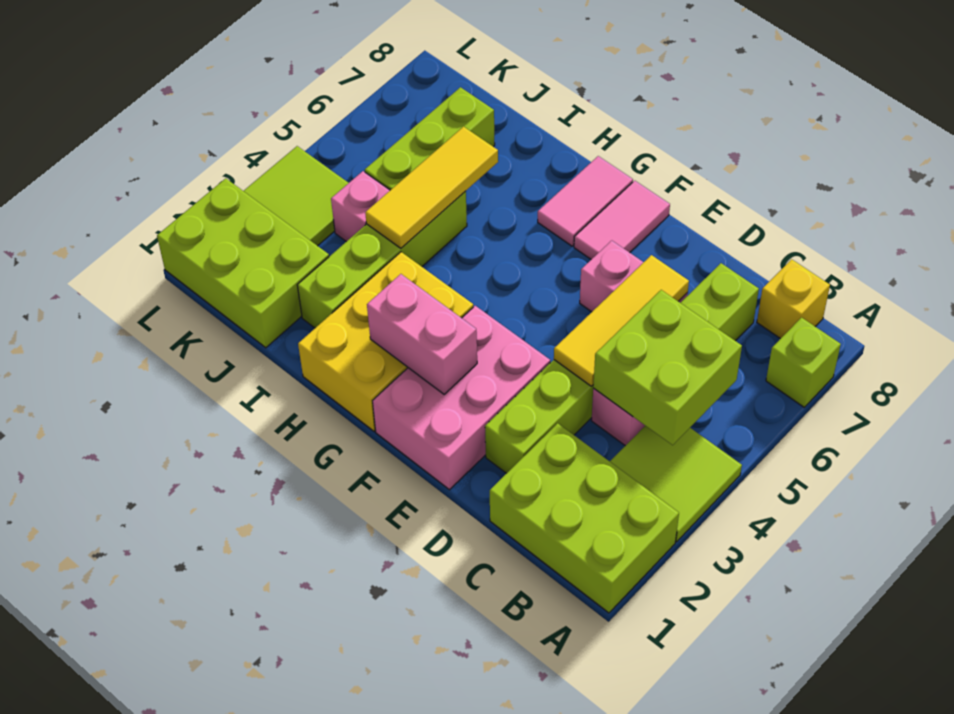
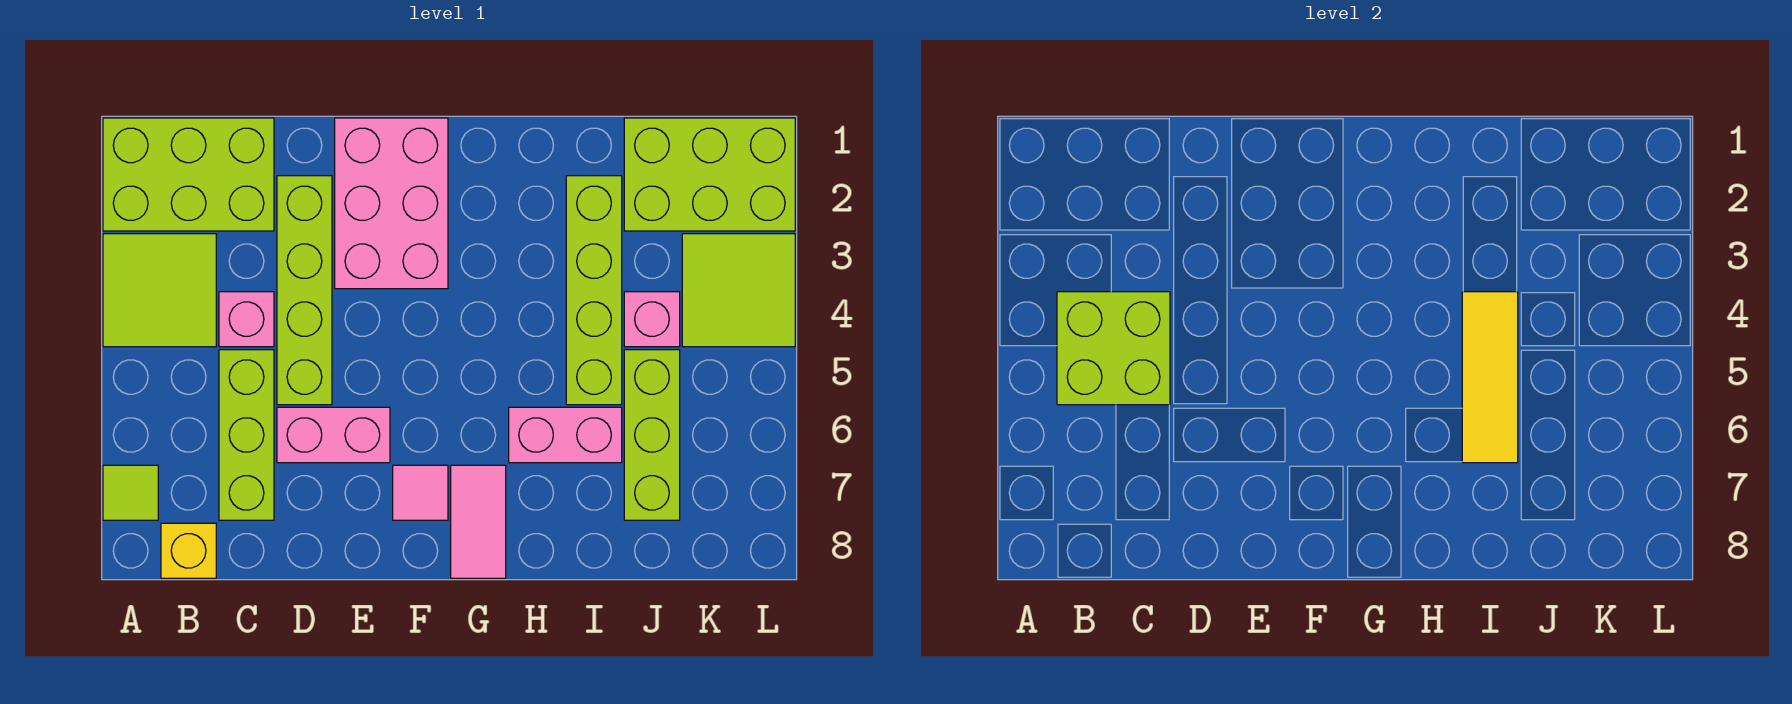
lime 1x1 brick [766,318,841,407] -> lime 1x1 tile [103,465,158,520]
yellow 1x3 tile [554,255,689,386] -> none
pink 1x2 brick [367,274,477,394] -> pink 1x2 brick moved to [509,407,622,463]
pink 1x2 tile [574,181,670,259] -> pink 1x1 tile [393,465,448,520]
yellow 2x3 brick [298,252,473,431] -> none

